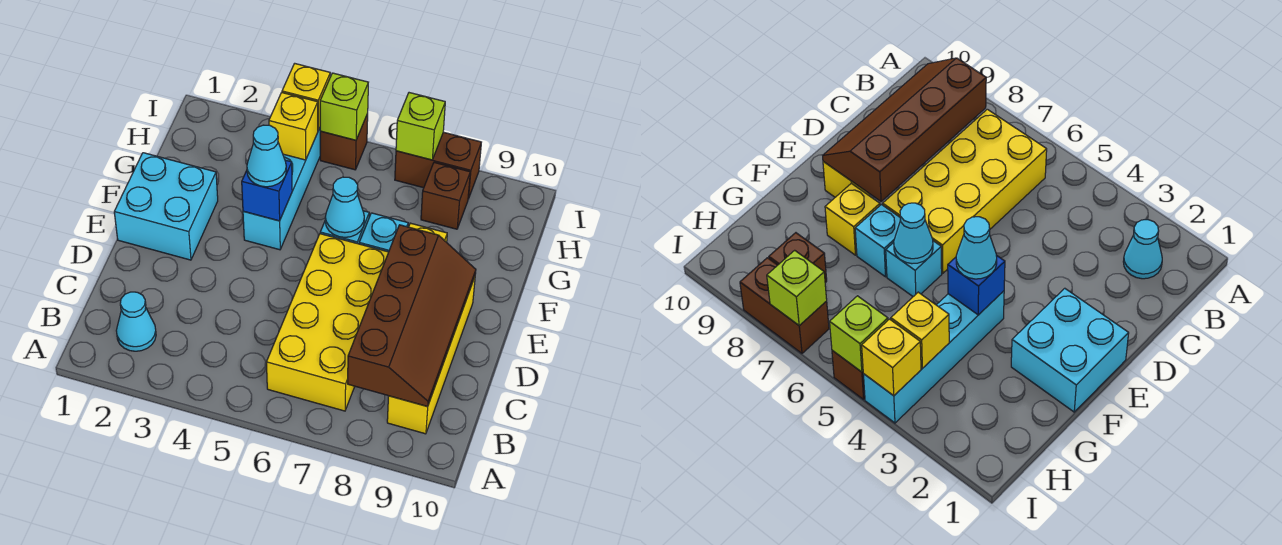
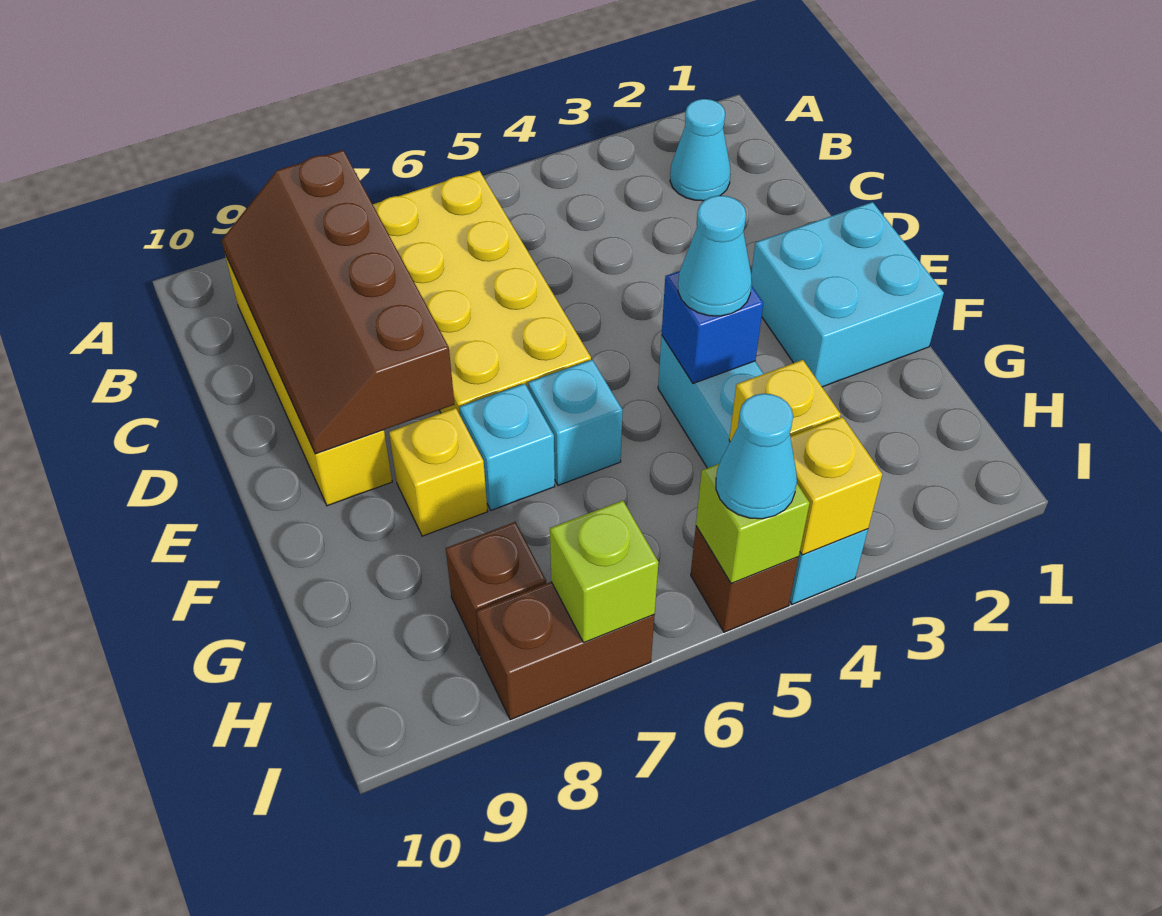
cyan 1x1 cone [325,177,364,237] -> cyan 1x1 cone moved to [716,394,797,519]

